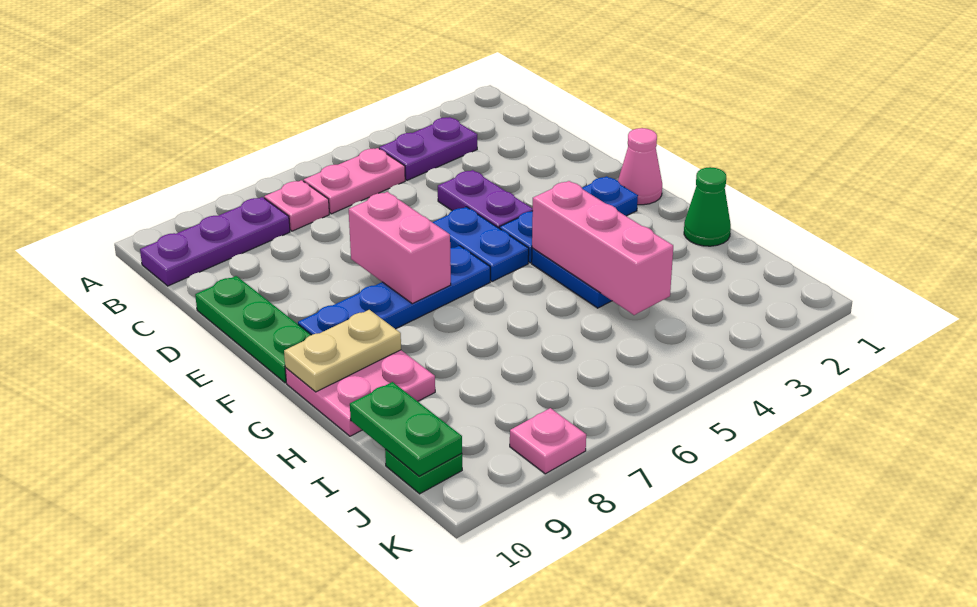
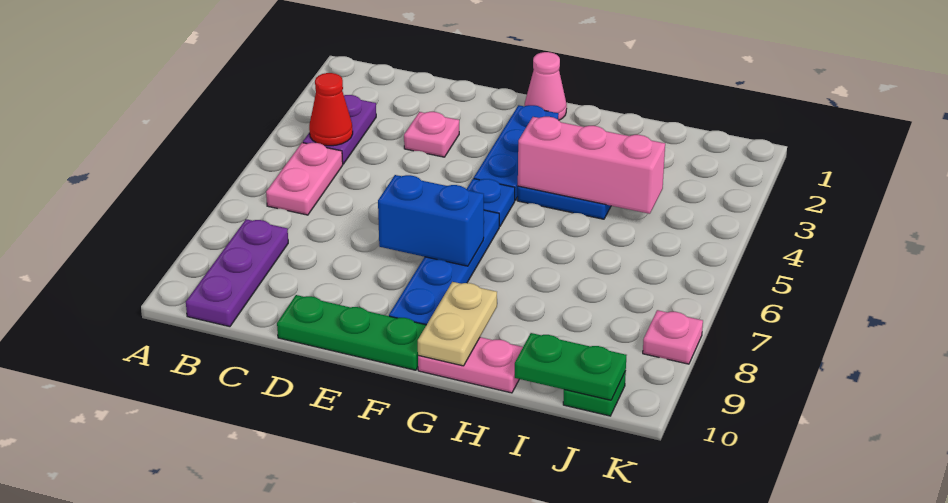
none -> red 1x1 cone [309,73,353,146]
pink 1x1 plate [264,180,329,231] -> pink 1x1 plate moved to [404,112,459,157]
purple 1x2 plate [438,170,533,229] -> none
blue 1x2 plate [433,207,529,282] -> blue 1x1 plate [467,179,515,227]
pink 1x2 brick [349,192,451,304] -> blue 1x2 brick [378,175,484,266]
pink 2x2 plate [285,350,435,436] -> pink 1x2 plate [418,337,523,393]
green 1x1 cone [684,167,731,246] -> none

